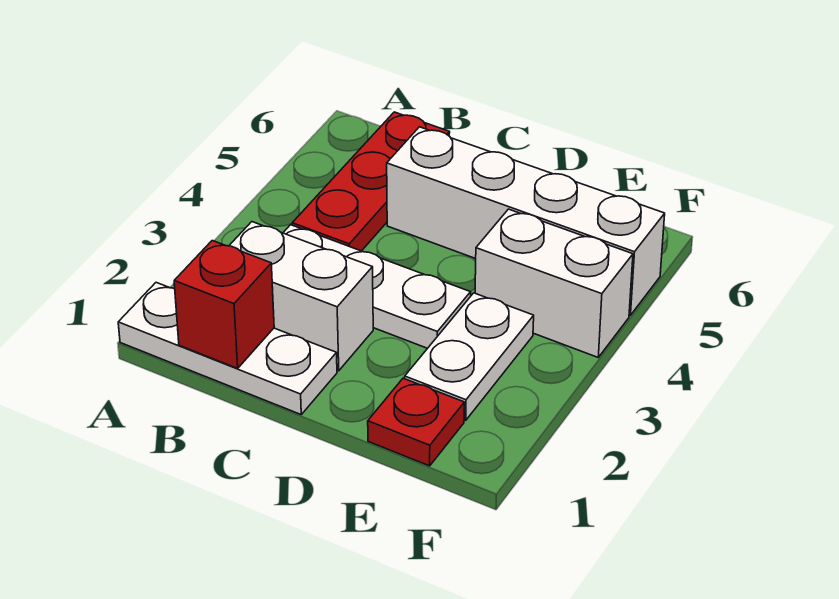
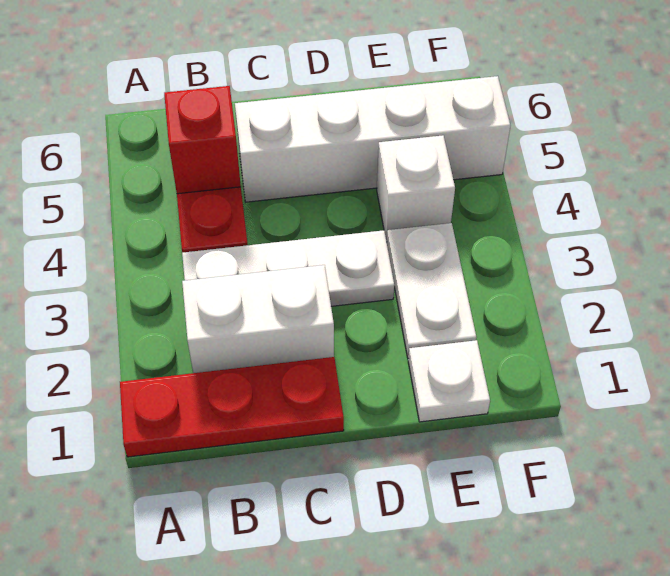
white 1x3 plate [118,283,337,414] -> red 1x3 plate [120,357,344,457]
red 1x1 brick [174,241,274,368] -> red 1x1 brick moved to [164,86,241,194]
red 1x1 plate [368,378,464,466] -> white 1x1 plate [408,340,490,422]
white 1x2 brick [475,209,633,357] -> white 1x1 brick [377,135,455,242]

